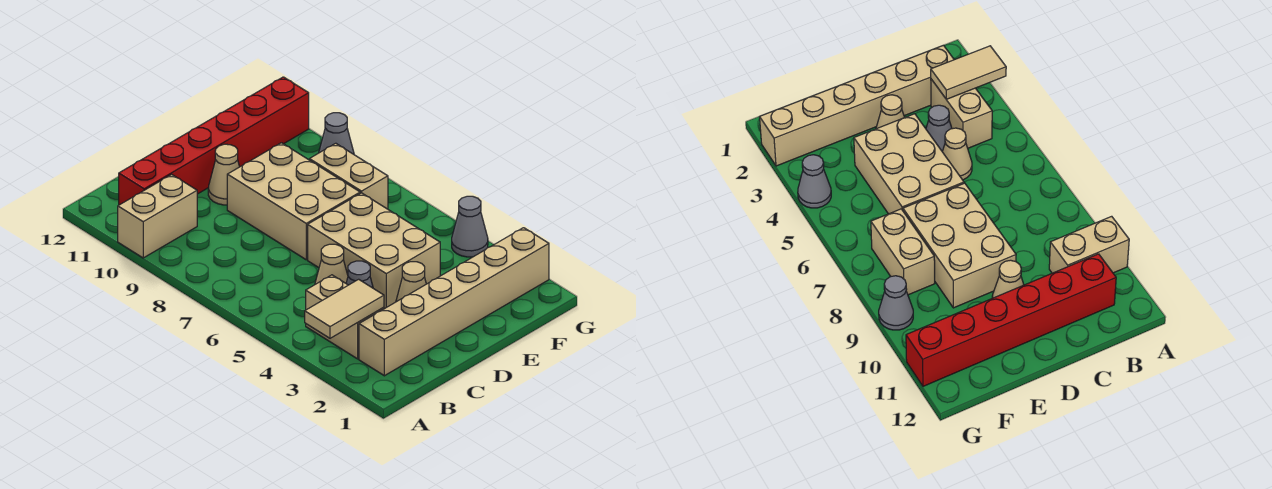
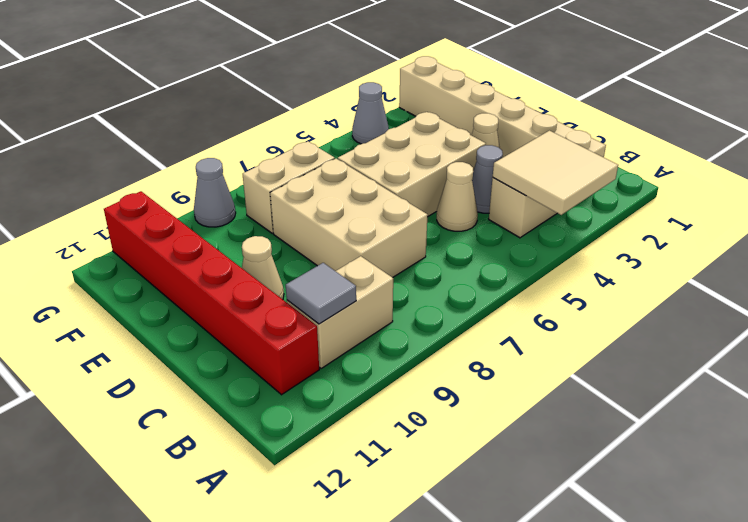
tan 1x2 tile [305,279,384,338] -> tan 2x2 tile [493,131,618,215]
tan 1x2 brick [118,175,197,258] -> tan 1x2 brick turned to [287,256,393,369]
none -> grey 1x1 tile [286,263,356,324]
tan 2x3 brick [227,143,360,260] -> tan 2x3 brick turned to [270,159,428,278]

